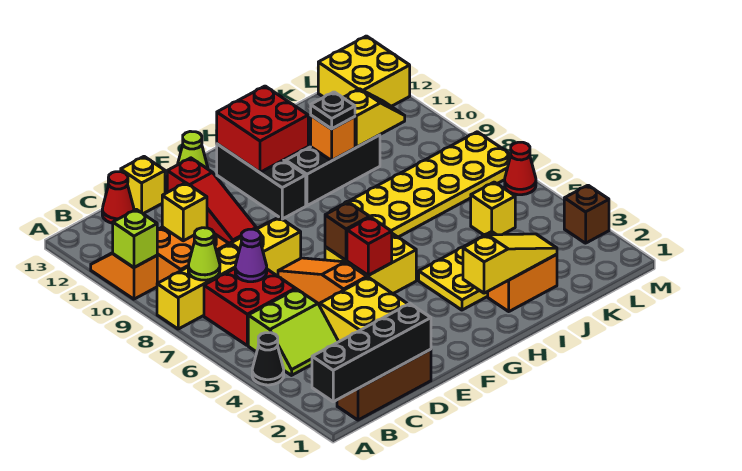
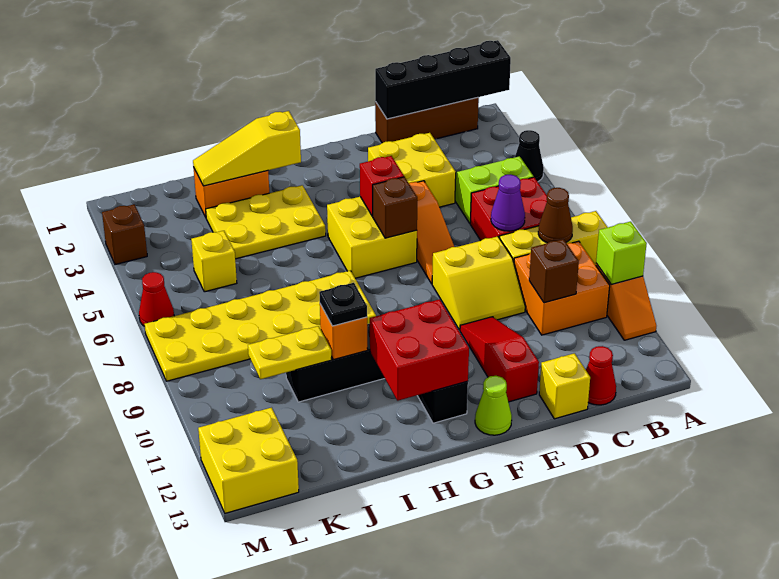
lime 1x1 cone [188,228,220,280] -> brown 1x1 cone [538,188,573,243]
yellow 1x1 brick [162,183,207,241] -> brown 1x1 brick [529,239,579,303]
yellow 1x2 slope [343,89,405,147] -> yellow 1x2 plate [248,326,332,379]

